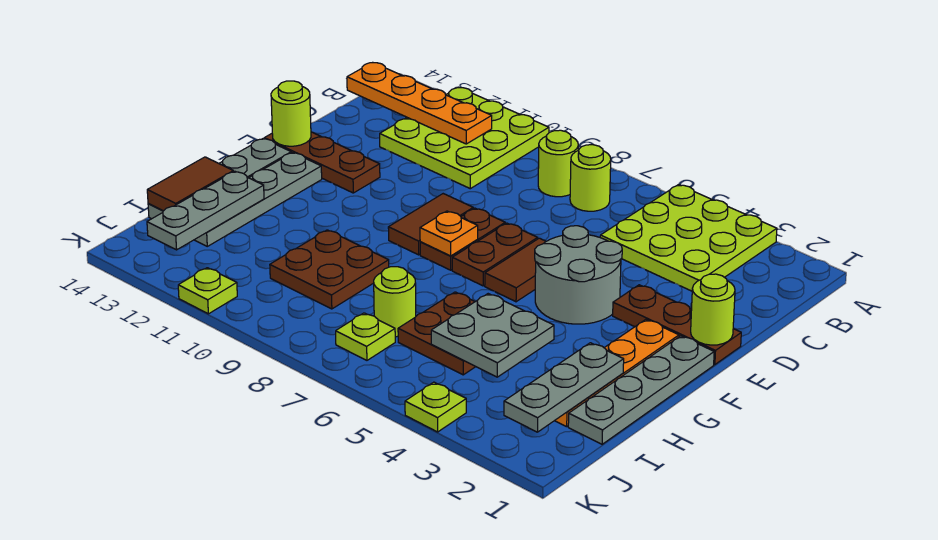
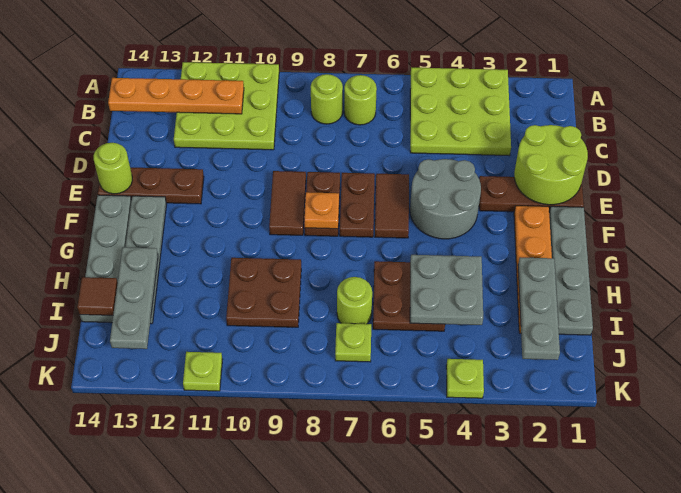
lime 1x1 round brick [691,274,735,345] -> lime 2x2 round brick [514,125,588,205]
brown 1x2 tile [147,157,233,211] -> brown 1x1 tile [77,277,118,315]

